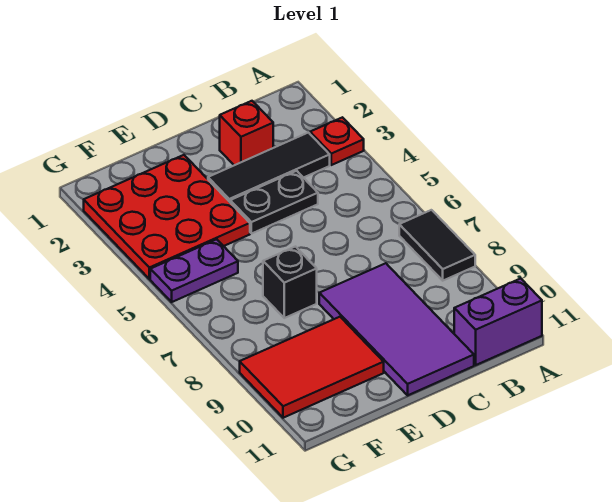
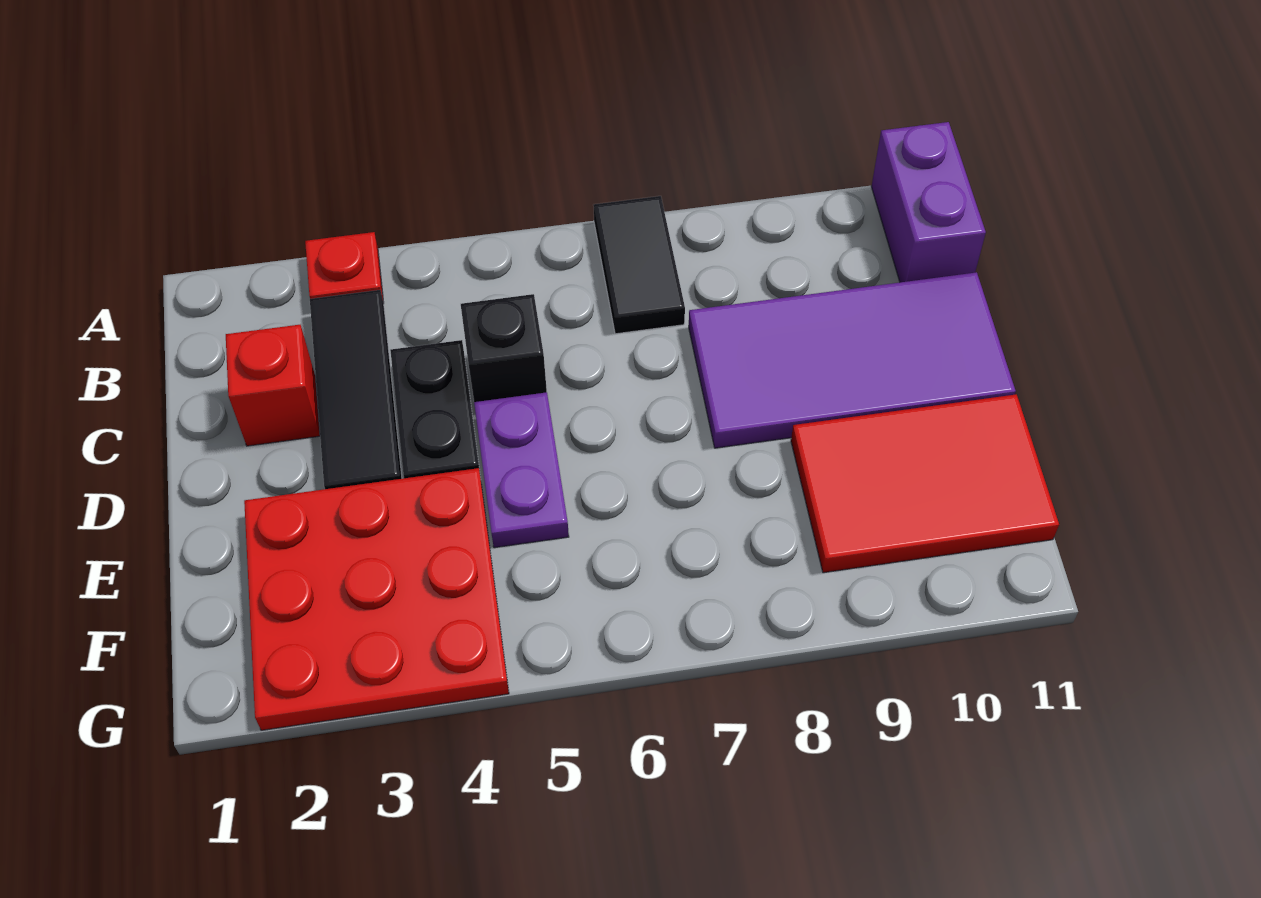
black 1x2 tile [399,210,475,281] -> black 1x2 tile turned to [594,196,685,334]
black 1x1 brick [263,247,317,318] -> black 1x1 brick moved to [461,294,547,402]
red 2x3 tile [240,317,384,418] -> red 2x3 tile turned to [791,394,1059,573]
purple 1x2 plate [150,239,238,302] -> purple 1x2 plate moved to [474,392,569,548]

